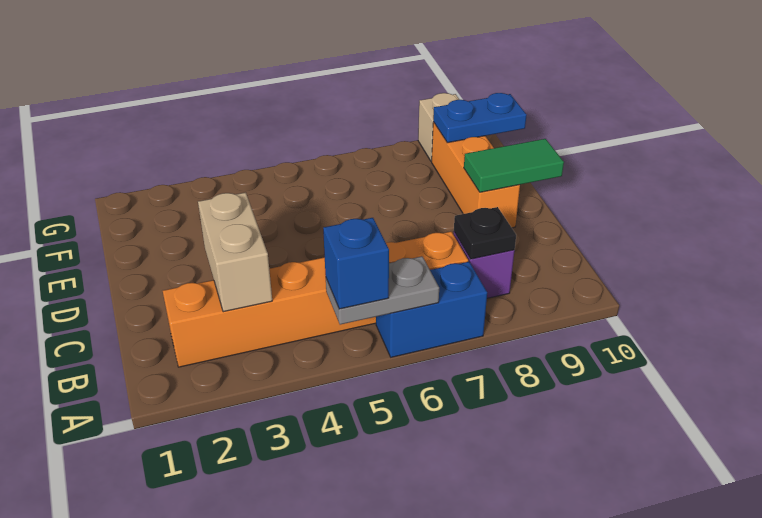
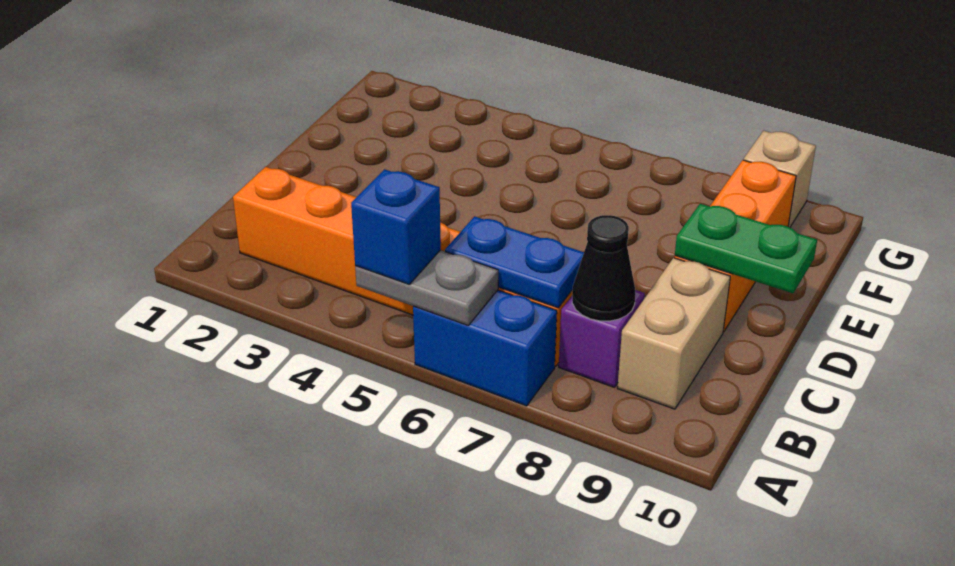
tan 1x2 brick [198,192,272,312] -> tan 1x2 brick moved to [617,258,730,409]
black 1x1 plate [454,207,516,259] -> black 1x1 cone [572,215,635,321]
green 1x2 tile [464,139,564,192] -> green 1x2 plate [675,204,817,293]
blue 1x2 plate [433,93,527,143] -> blue 1x2 plate moved to [445,216,584,308]

